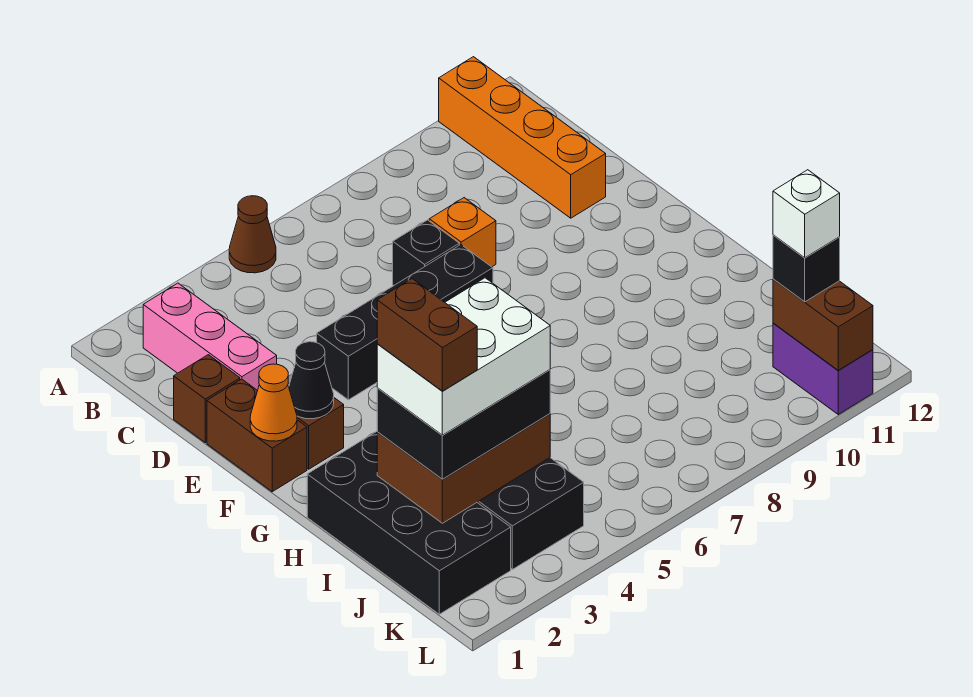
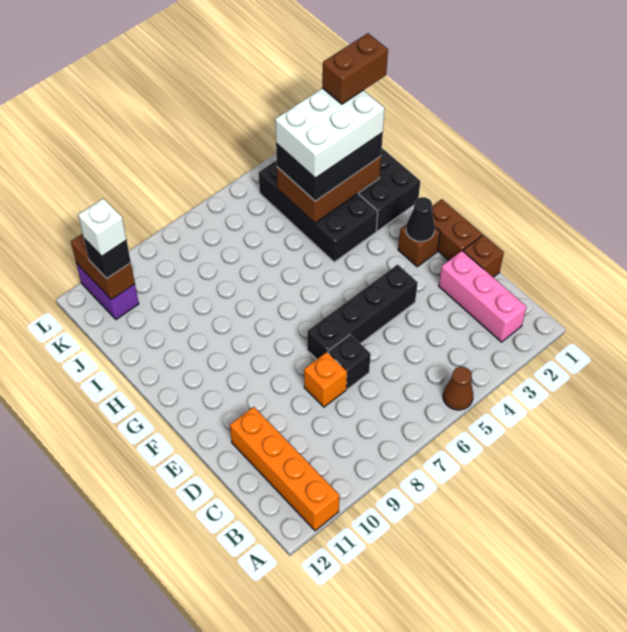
orange 1x1 cone [250,364,297,441] -> none
brown 1x2 brick [377,279,477,391] -> brown 1x2 brick turned to [322,33,388,104]

